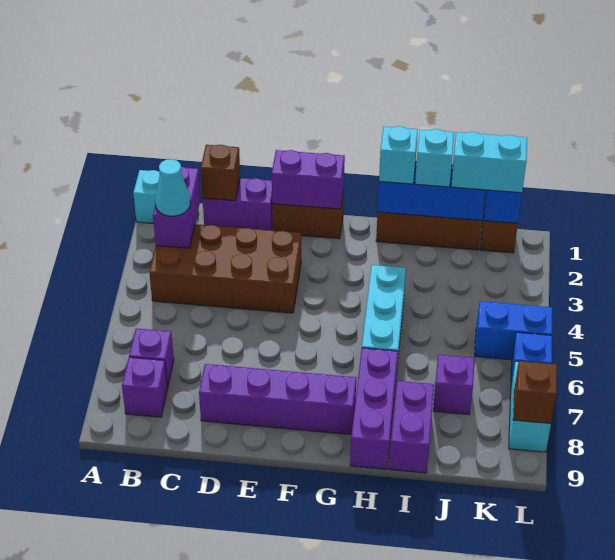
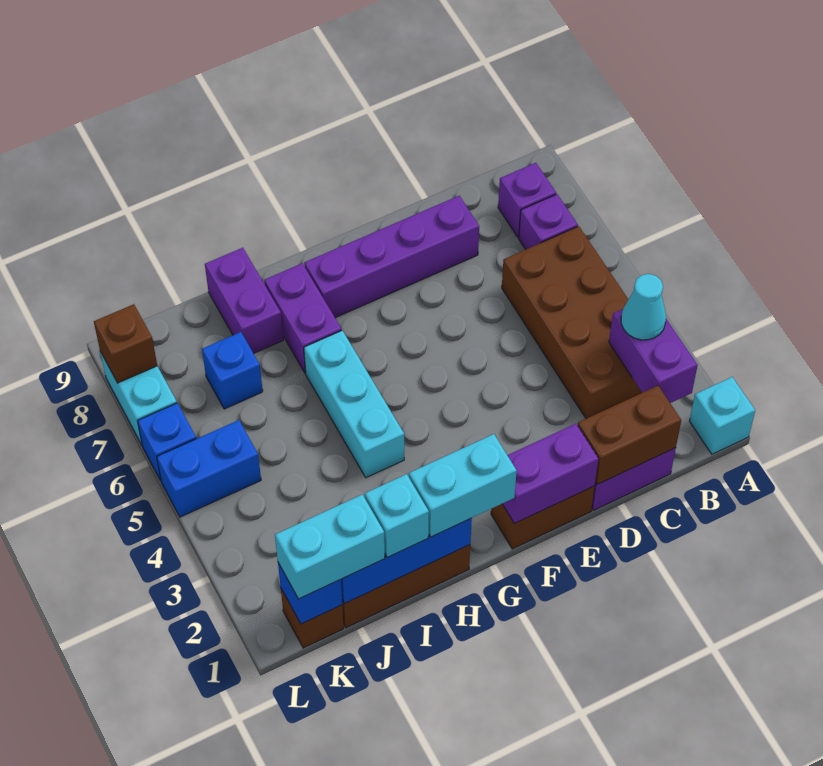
brown 2x4 brick [149,224,301,313] -> brown 2x4 brick turned to [502,226,642,419]
brown 1x1 brick [201,145,240,201] -> brown 1x2 brick [578,386,681,484]
cyan 1x1 brick [379,126,418,184] -> cyan 1x2 brick [409,434,517,537]
purple 1x3 brick [350,348,398,469] -> purple 1x2 brick [264,264,342,373]
purple 1x1 brick [433,355,475,415] -> blue 1x1 brick [202,332,263,409]

